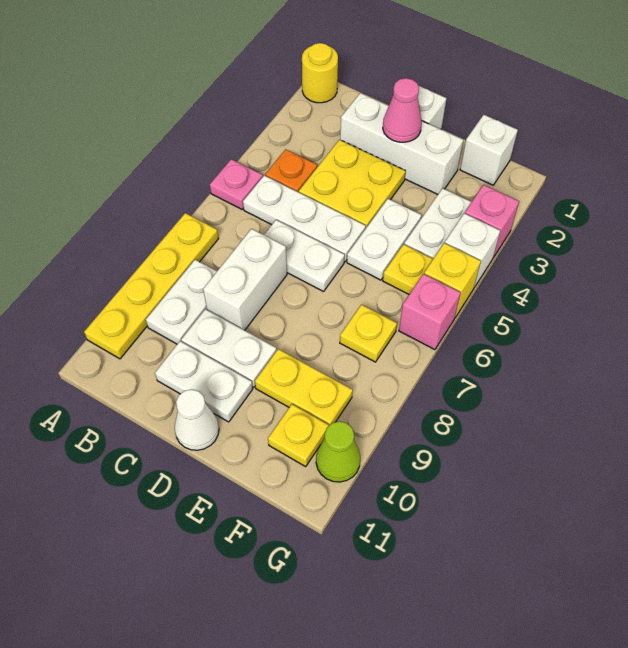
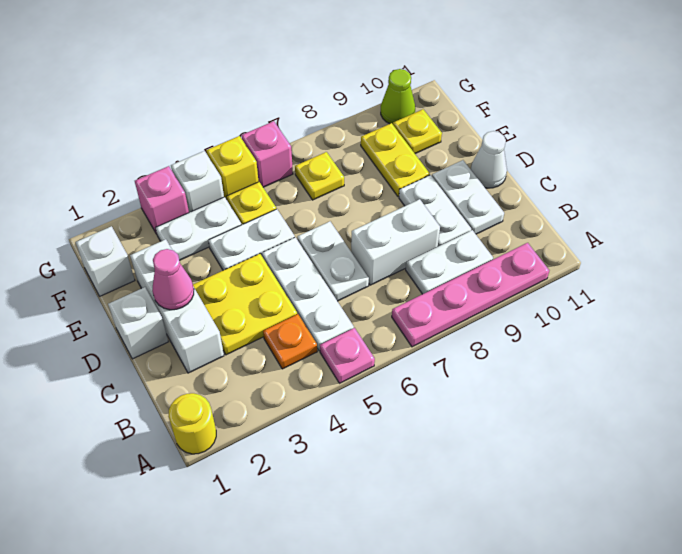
yellow 1x4 plate [84,213,218,359] -> pink 1x4 plate [392,243,549,347]

